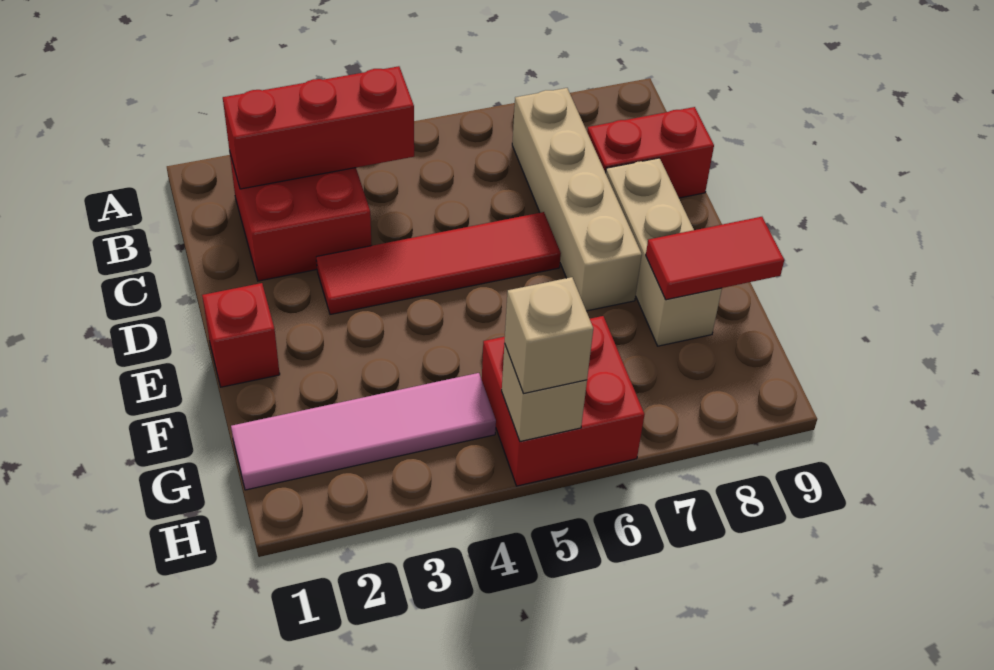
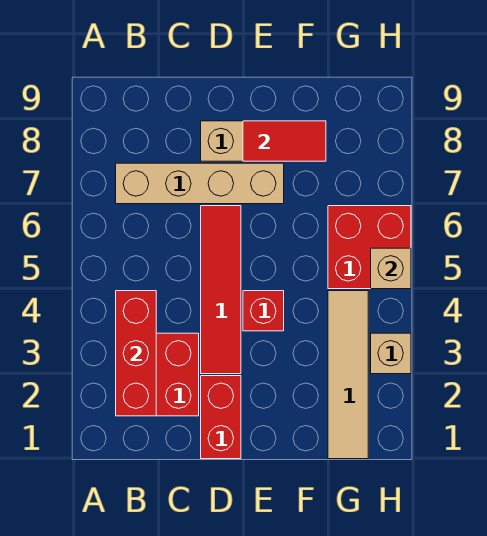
red 1x2 brick [587,107,714,198] -> red 1x2 brick moved to [201,376,241,459]
red 1x1 brick [202,283,280,387] -> red 1x1 brick moved to [243,291,284,331]
red 1x2 tile [646,217,784,300] -> red 1x2 tile turned to [243,121,326,161]
pink 1x4 tile [231,373,496,490] -> tan 1x4 tile [328,291,368,459]
tan 1x1 brick [505,277,593,394] -> tan 1x1 brick moved to [371,333,411,374]

